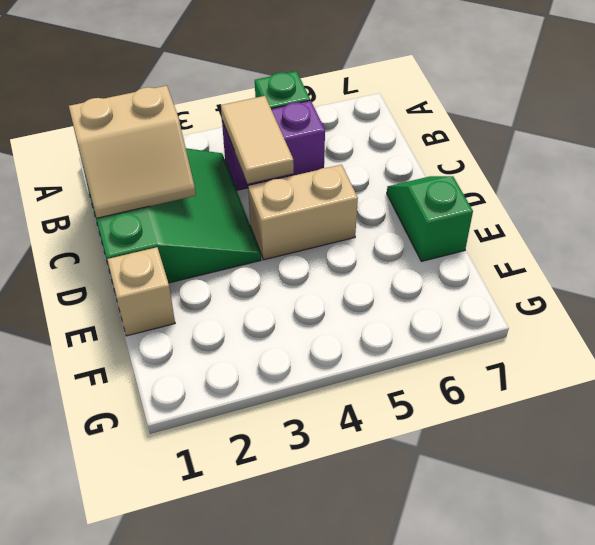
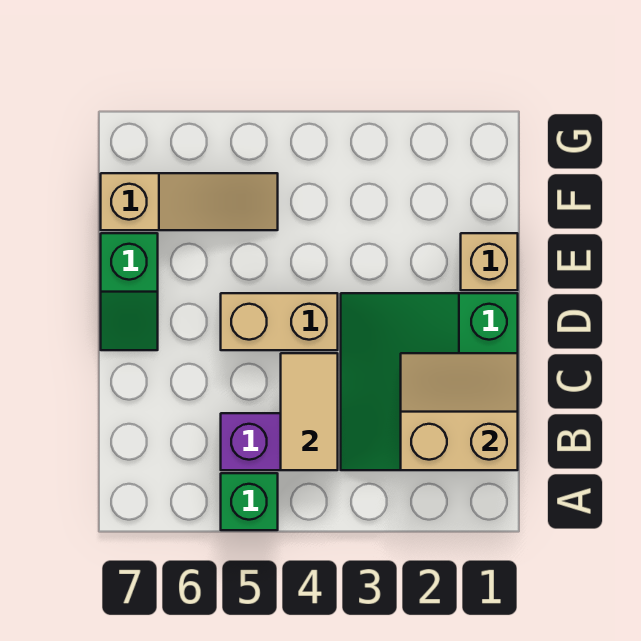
none -> tan 1x3 slope [101,173,278,230]

